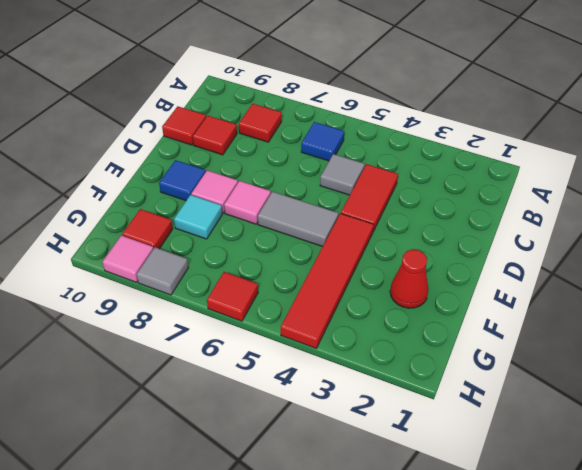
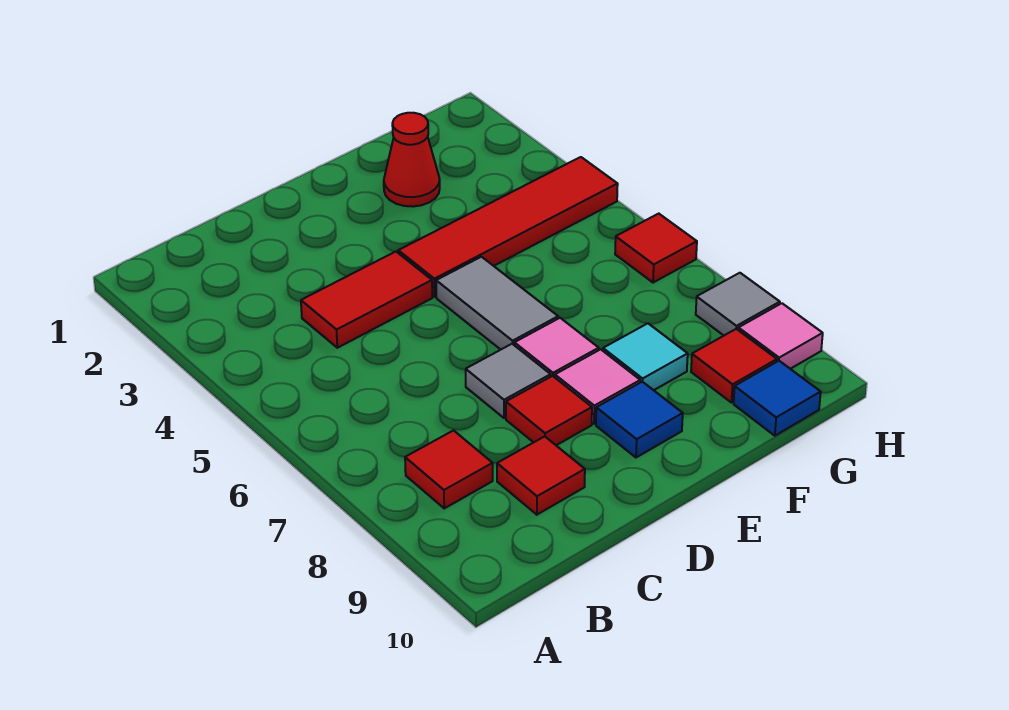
blue 1x1 tile [301,122,344,161] -> blue 1x1 tile moved to [734,361,821,436]
grey 1x1 tile [320,154,365,195] -> grey 1x1 tile moved to [466,344,551,418]
red 1x1 tile [162,106,206,145] -> red 1x1 tile moved to [506,376,592,445]

